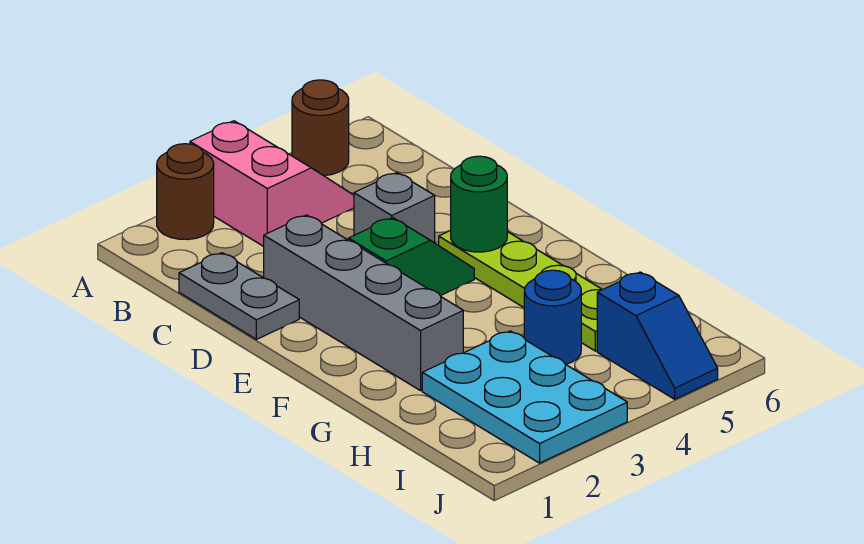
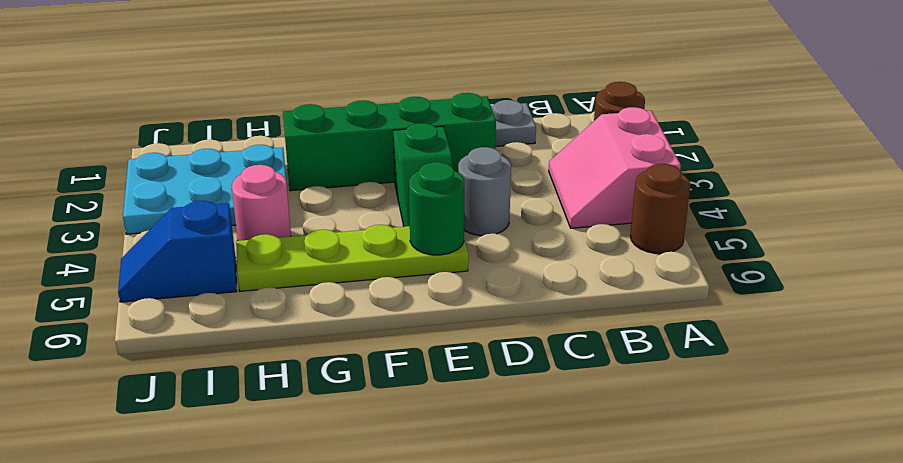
pink 2x2 slope [190,121,354,246] -> pink 2x2 slope turned to [549,107,681,228]
grey 1x4 brick [264,215,463,391] -> green 1x4 brick [283,93,496,191]
grey 1x1 brick [354,173,435,243] -> grey 1x1 round brick [458,147,511,236]
blue 1x1 round brick [524,270,581,364] -> pink 1x1 round brick [232,165,291,241]

